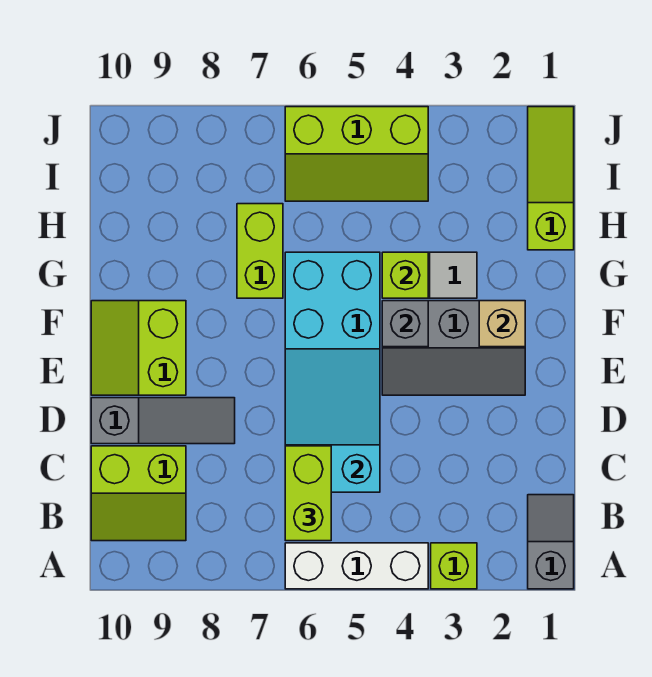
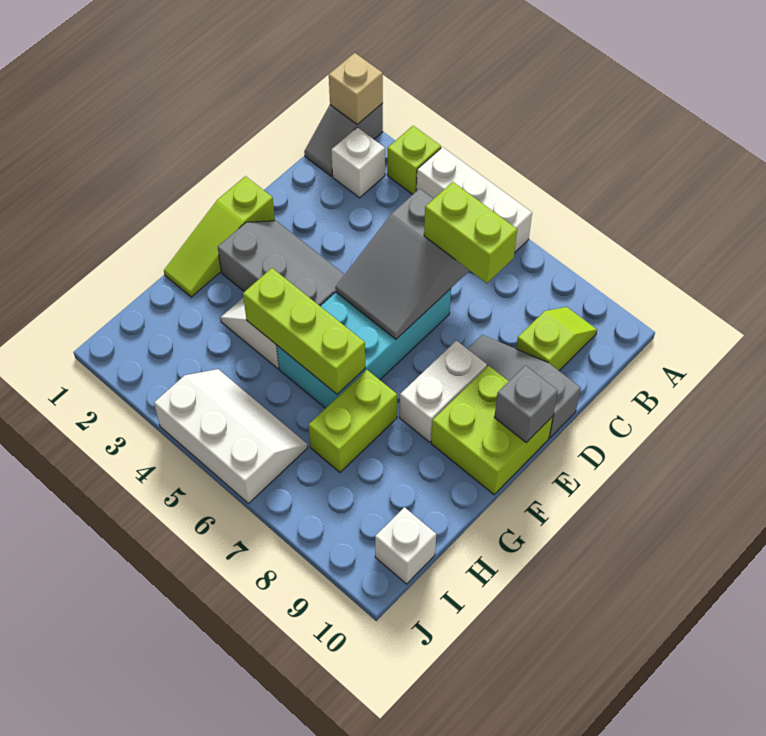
none -> white 1x1 brick [331,127,385,198]
lime 1x2 brick [285,446,331,541] -> lime 1x2 brick turned to [424,182,517,283]
lime 2x2 slope [91,446,186,541] -> lime 1x2 slope [516,307,597,371]
cyan 2x3 slope [285,349,380,492] -> grey 2x3 slope [335,189,470,339]
none -> white 1x2 brick [400,340,487,442]
lime 2x2 slope [91,301,186,395] -> lime 2x2 brick [431,366,553,495]
tan 1x1 brick [479,301,525,347] -> tan 1x1 brick moved to [329,53,383,124]
grey 1x1 brick [382,301,428,347] -> grey 1x1 brick moved to [494,365,558,443]
lime 1x1 brick [382,252,428,298] -> lime 1x3 brick [243,268,365,394]
lime 1x3 slope [528,107,574,250] -> lime 1x3 slope moved to [164,176,275,297]
lime 2x3 slope [285,107,428,201] -> white 2x3 slope [154,369,308,503]
none -> white 1x1 brick [375,507,436,584]

